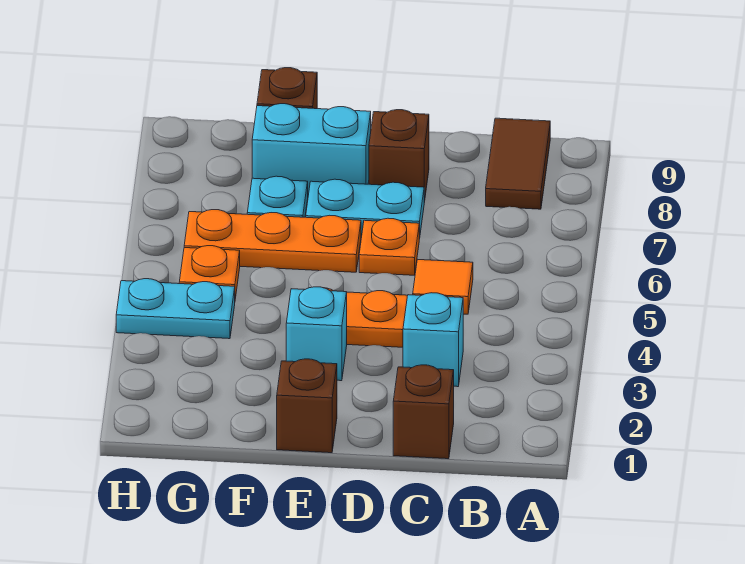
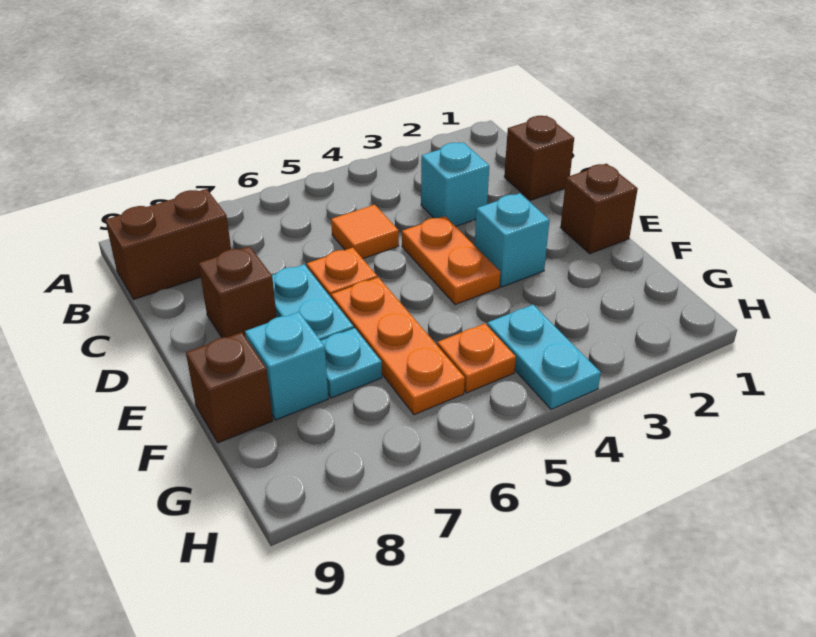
brown 1x2 tile [486,118,550,209] -> brown 1x2 brick [105,189,231,299]
cyan 1x2 brick [252,104,371,195] -> cyan 1x1 brick [245,312,328,420]

